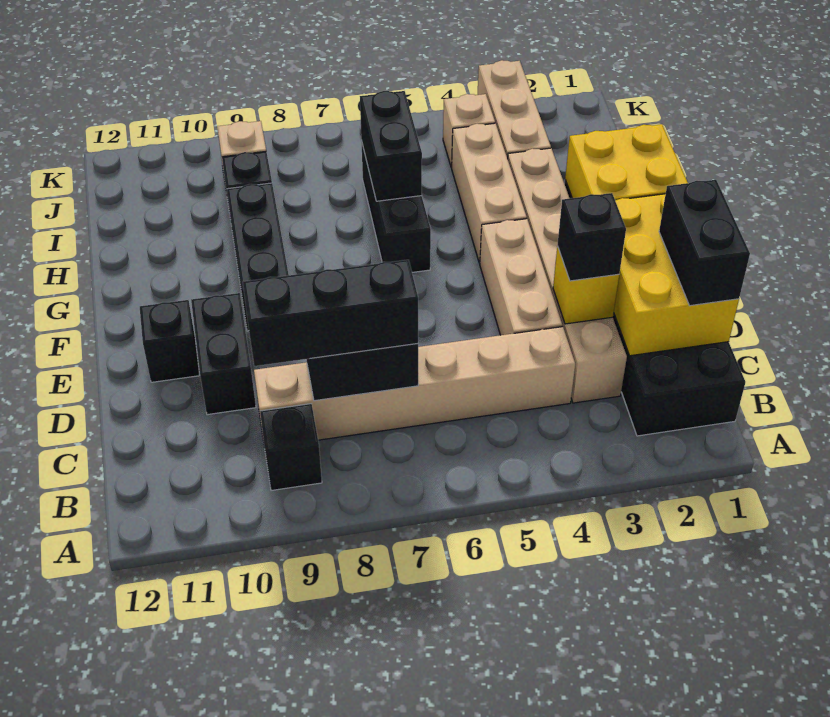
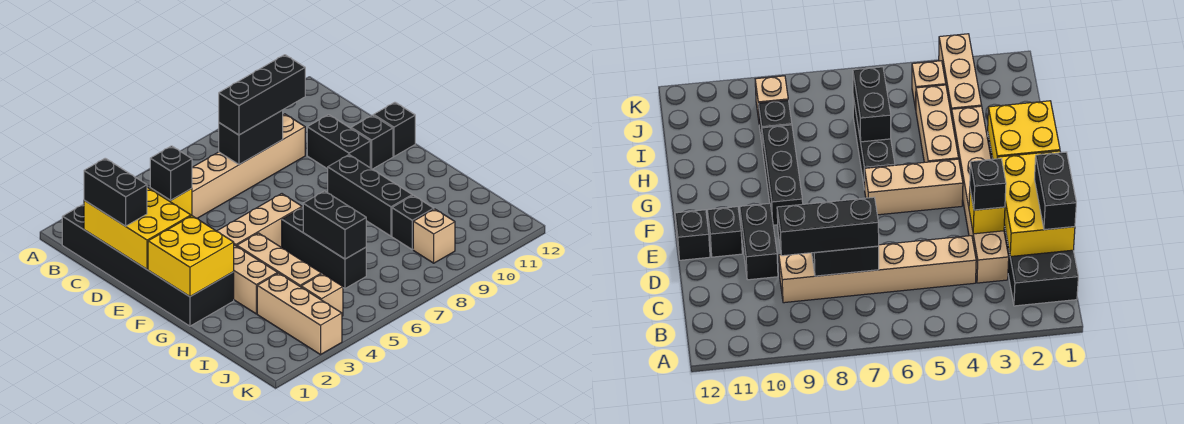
black 1x1 brick [260,404,322,491] -> black 1x1 brick moved to [374,102,415,156]
tan 1x3 brick [480,219,562,335] -> tan 1x3 brick turned to [217,194,302,247]

